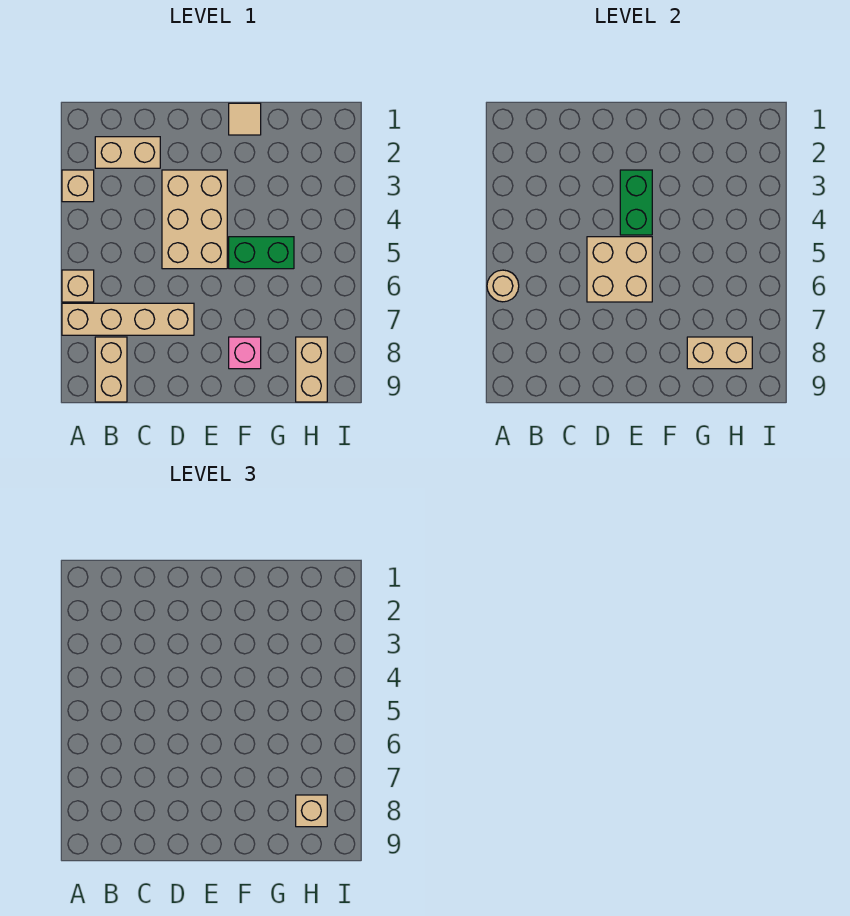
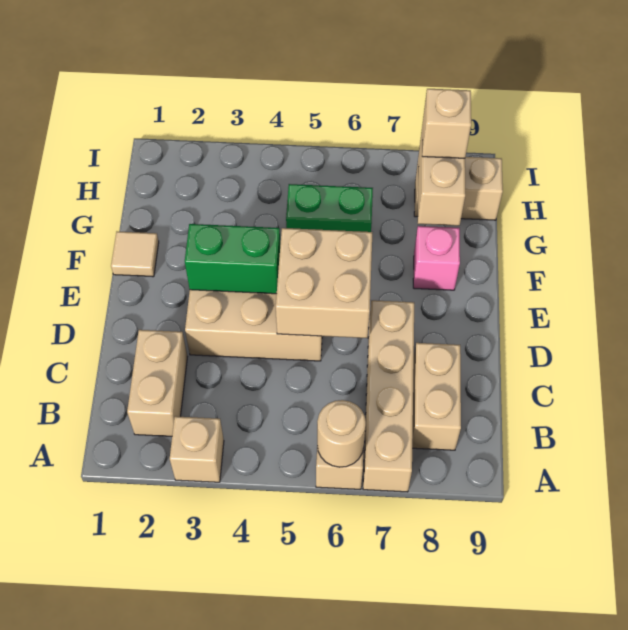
tan 1x2 brick [95,337,127,402] -> tan 1x2 brick turned to [412,343,461,450]
green 1x2 brick [229,237,294,269] -> green 1x2 brick turned to [286,184,373,232]

